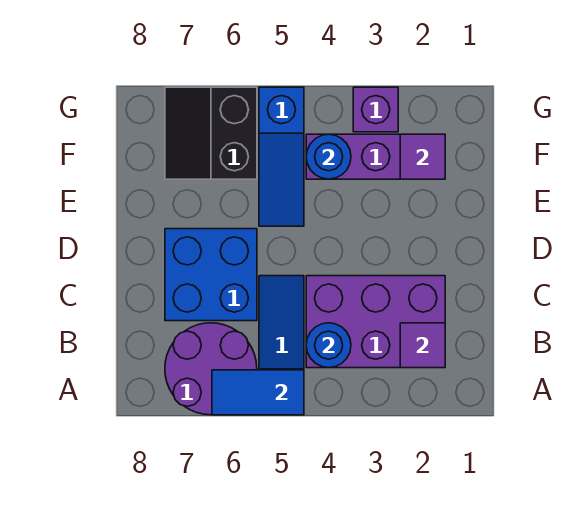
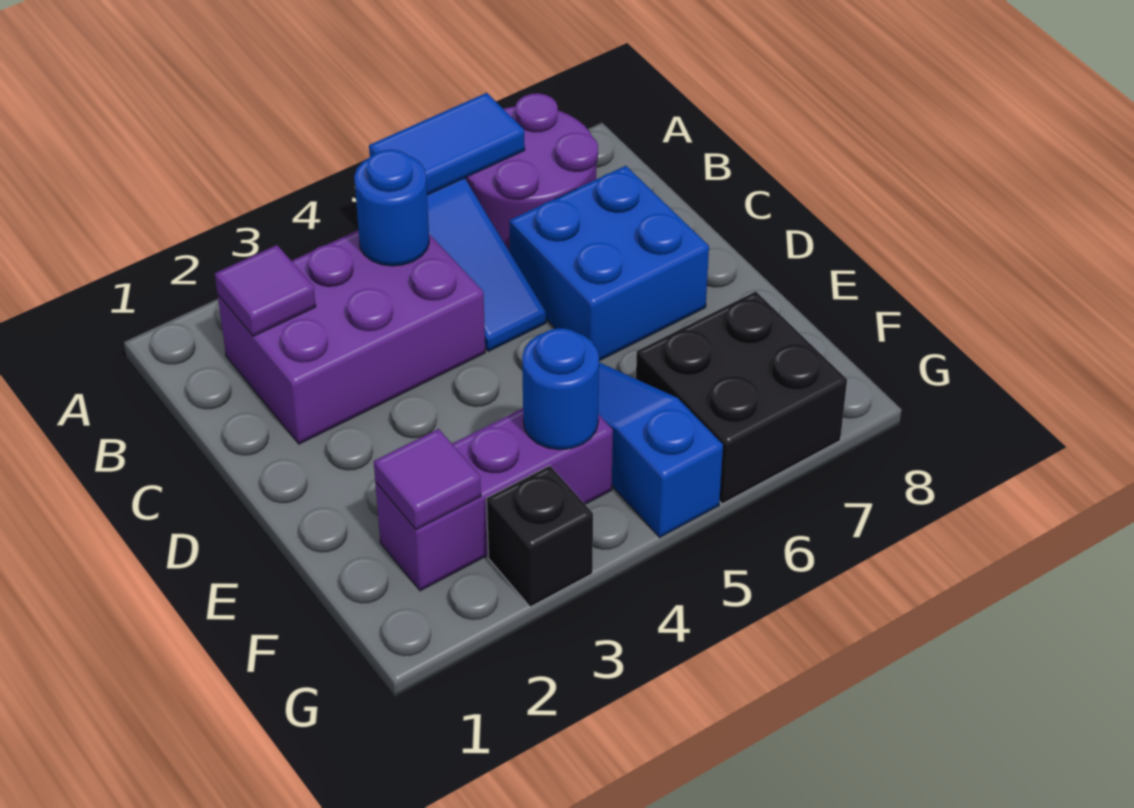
black 2x2 slope [165,87,257,179] -> black 2x2 brick [636,291,847,504]
purple 1x1 brick [353,87,398,132] -> black 1x1 brick [486,466,593,607]

